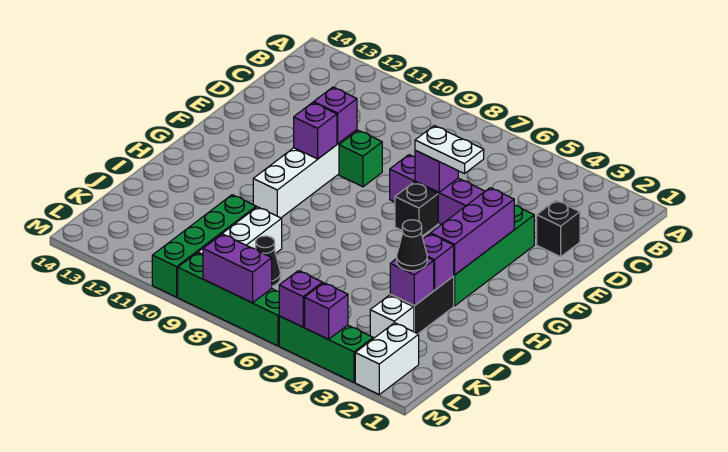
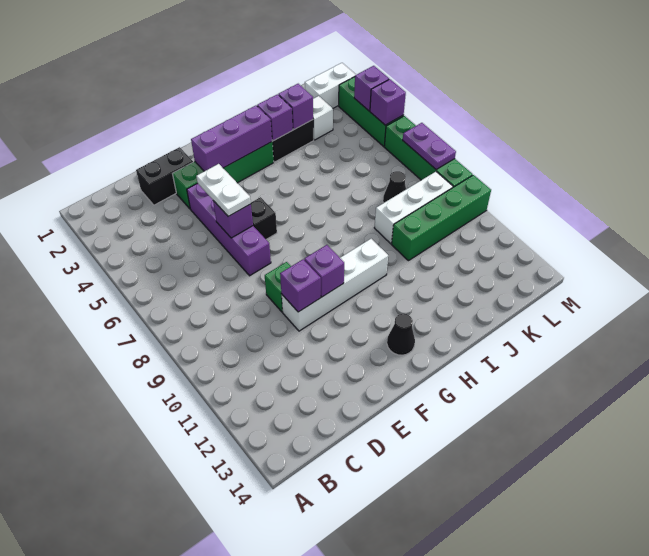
black 1x1 brick [537,200,580,257] -> black 1x2 brick [136,147,193,205]
black 1x1 cone [397,220,427,271] -> black 1x1 cone moved to [387,314,415,355]
purple 1x2 brick [203,234,272,303] -> purple 1x2 plate [403,123,456,169]

